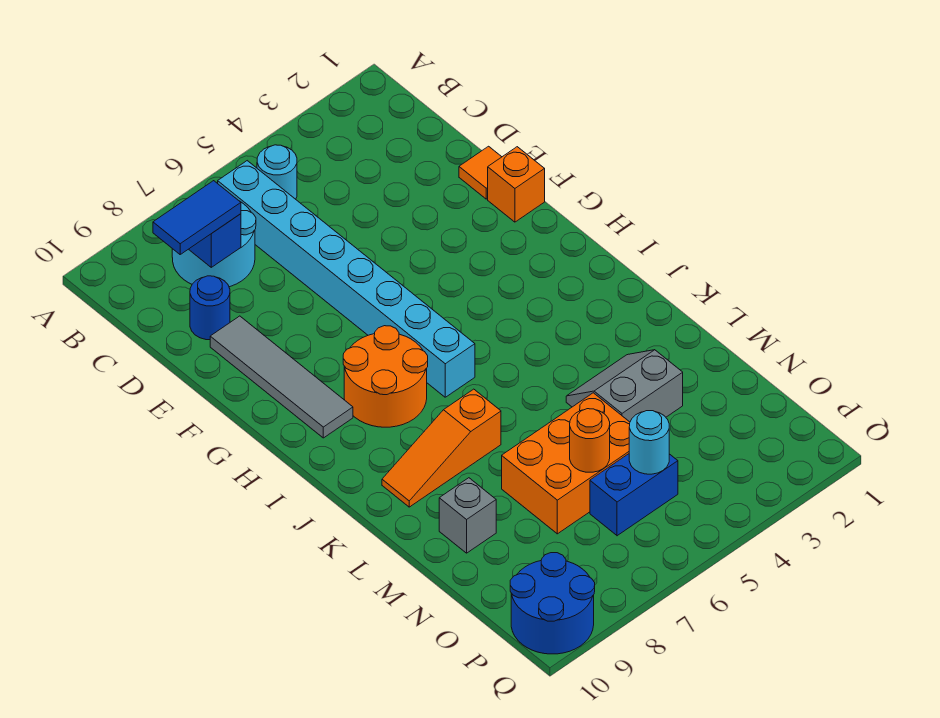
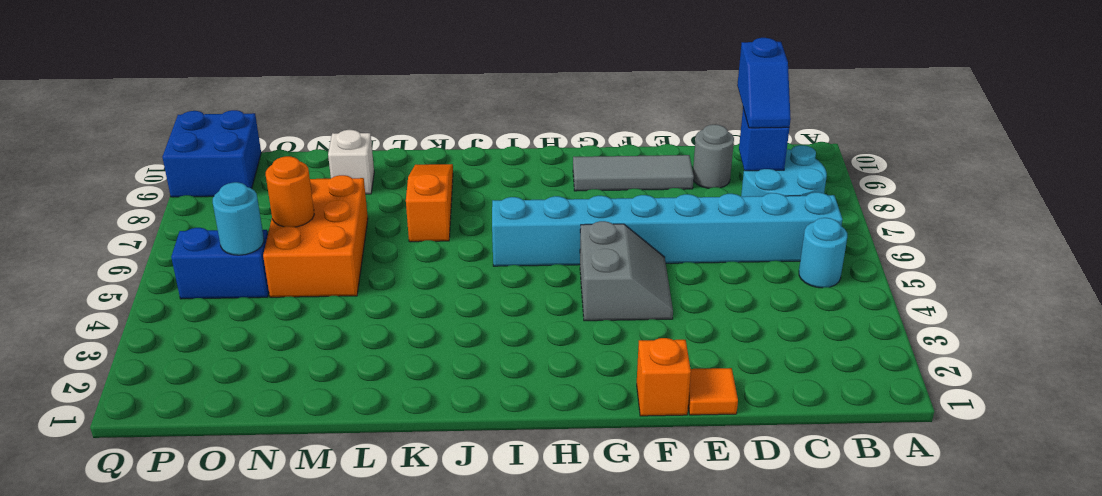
blue 1x2 tile [153,181,241,254] -> blue 1x2 slope [737,38,791,128]
blue 1x1 round brick [190,276,230,340] -> grey 1x1 round brick [693,125,734,188]
grey 1x4 tile [210,316,353,438] -> grey 1x3 tile [573,155,694,191]
orange 2x2 round brick [343,326,428,427] -> none
grey 2x2 slope [566,350,683,422] -> grey 2x2 slope moved to [580,221,673,321]
grey 1x1 brick [439,478,496,553] -> white 1x1 brick [328,130,374,194]
blue 1x2 brick [590,454,678,536] -> blue 1x2 brick turned to [171,228,269,299]
blue 2x2 round brick [510,553,595,654] -> blue 2x2 brick [162,110,261,197]

